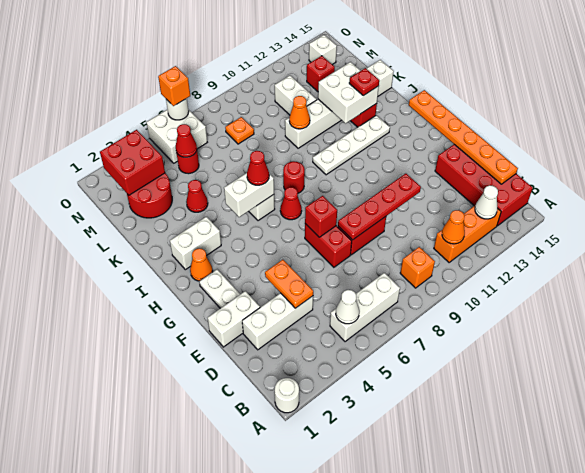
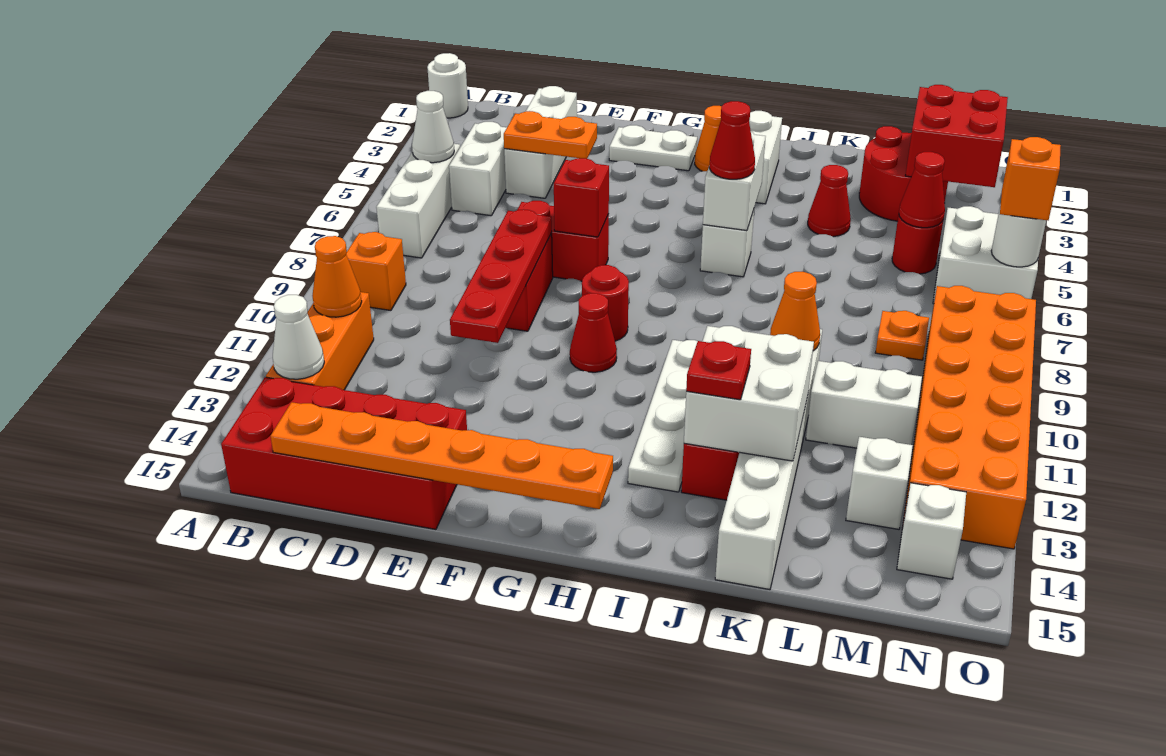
white 1x2 brick [208,291,260,347] -> white 1x2 brick moved to [449,122,507,216]
red 1x1 cone [280,187,302,220] -> red 1x1 cone moved to [570,293,617,372]
red 1x1 round brick [283,161,305,193] -> red 1x1 round brick moved to [582,265,629,341]
red 1x1 brick [307,56,335,91] -> white 1x1 brick [846,437,913,529]
none -> orange 2x6 brick [903,286,1036,549]

